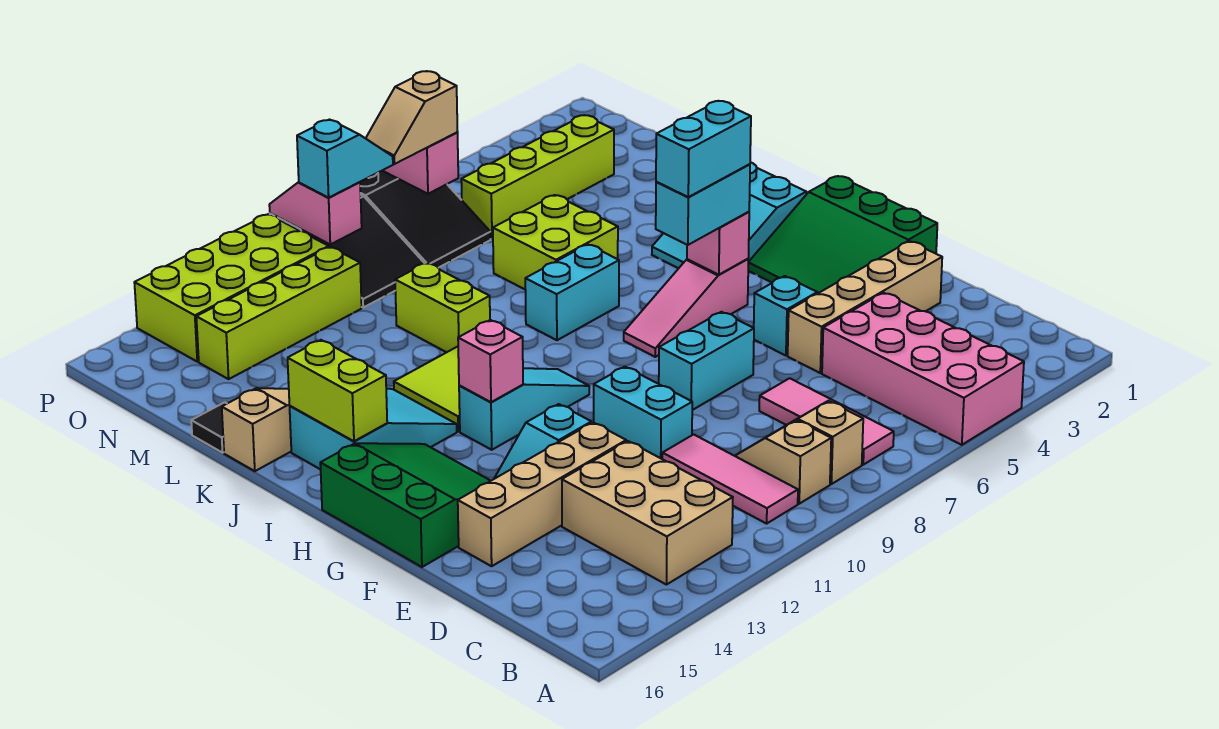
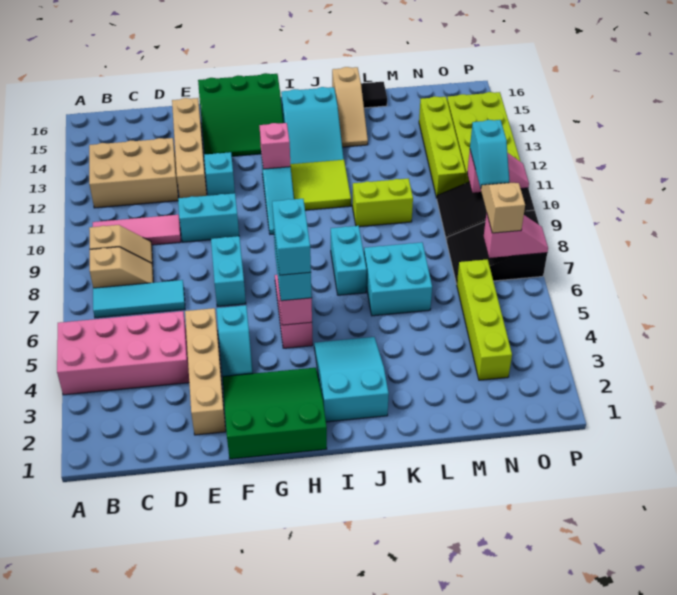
pink 1x3 tile [759,378,894,465] -> cyan 1x3 tile [93,280,185,318]
lime 1x2 brick [288,340,387,441] -> none
lime 2x2 brick [493,195,618,289] -> cyan 2x2 brick [364,242,432,316]

